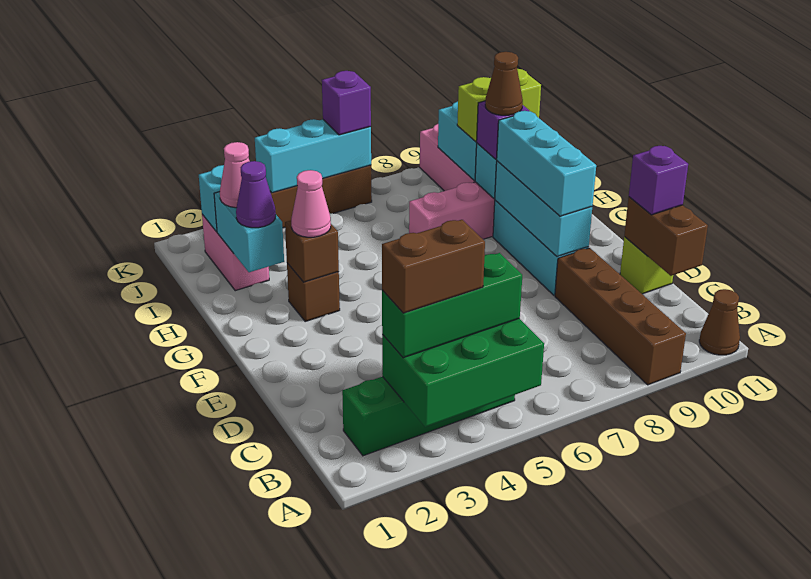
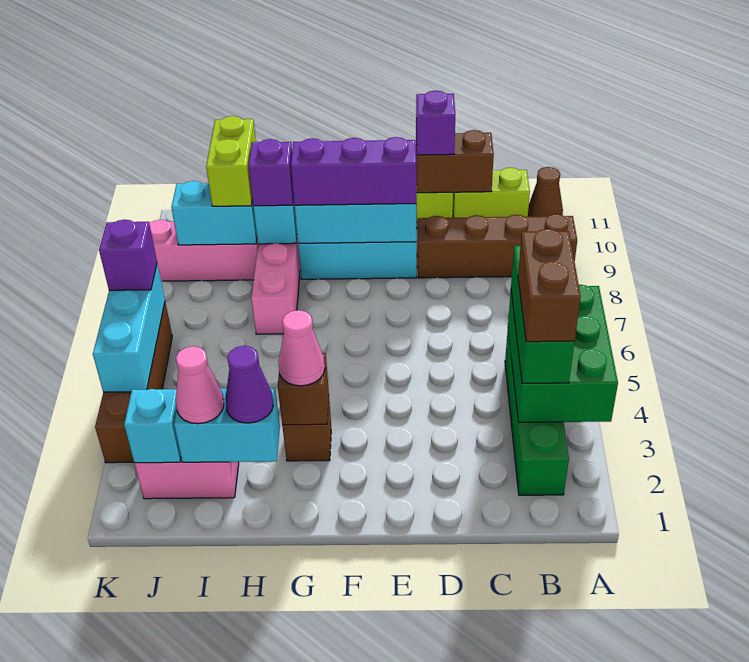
none -> lime 1x2 brick [453,168,530,218]
cyan 1x3 brick [496,111,596,216] -> purple 1x3 brick [291,137,416,205]
brown 1x1 cone [485,52,523,115] -> none

